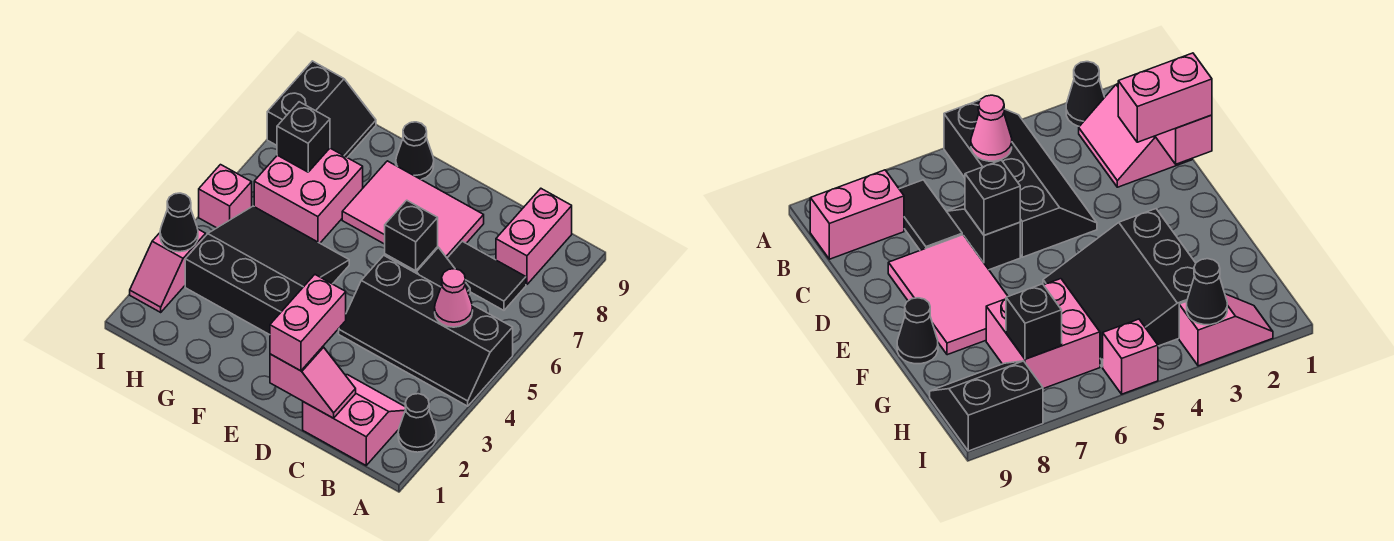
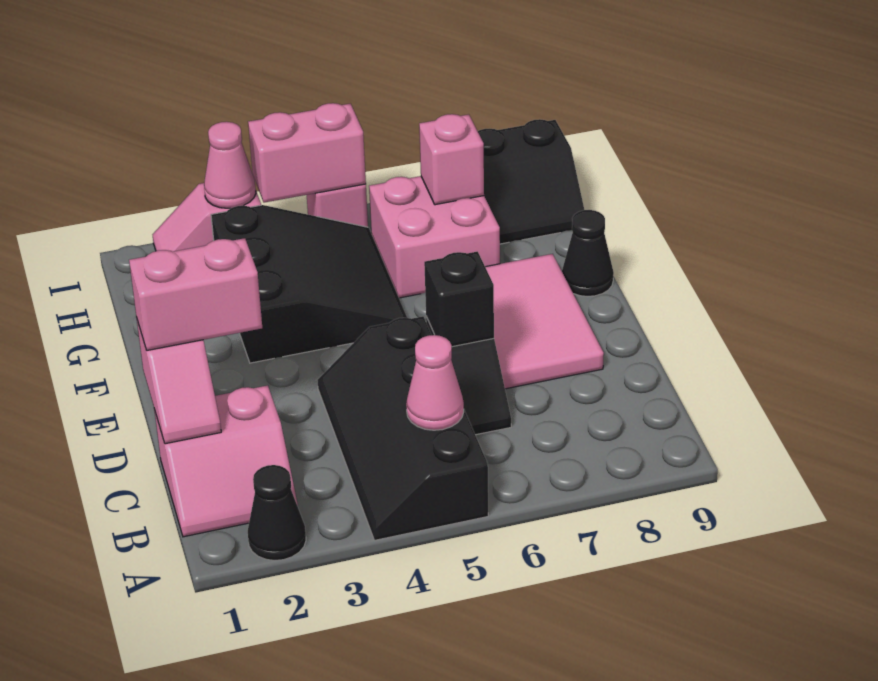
pink 2x2 slope [303,375,406,465] -> pink 2x2 slope turned to [154,385,298,537]
black 1x2 tile [447,241,526,310] -> none
pink 1x2 brick [496,189,572,285] -> pink 1x2 brick moved to [248,103,366,203]
black 1x1 brick [277,102,330,172] -> pink 1x1 brick [419,114,484,205]
black 1x1 cone [160,193,198,252] -> pink 1x1 cone [204,122,256,208]

